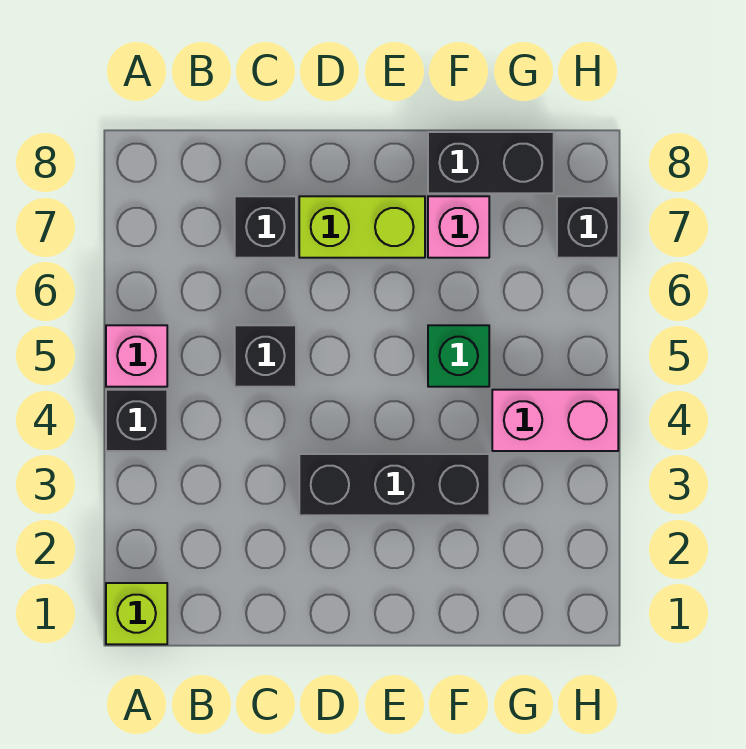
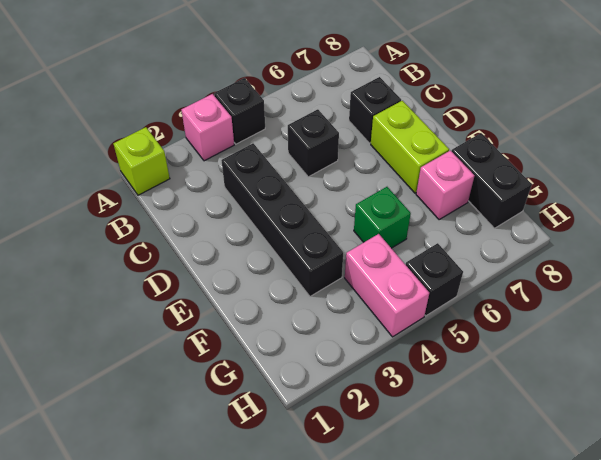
pink 1x1 brick [106,325,167,387] -> pink 1x1 brick moved to [181,94,234,161]
black 1x3 brick [299,454,489,515] -> black 1x4 brick [221,143,343,296]
black 1x1 brick [557,196,618,258] -> black 1x1 brick moved to [406,243,463,316]

